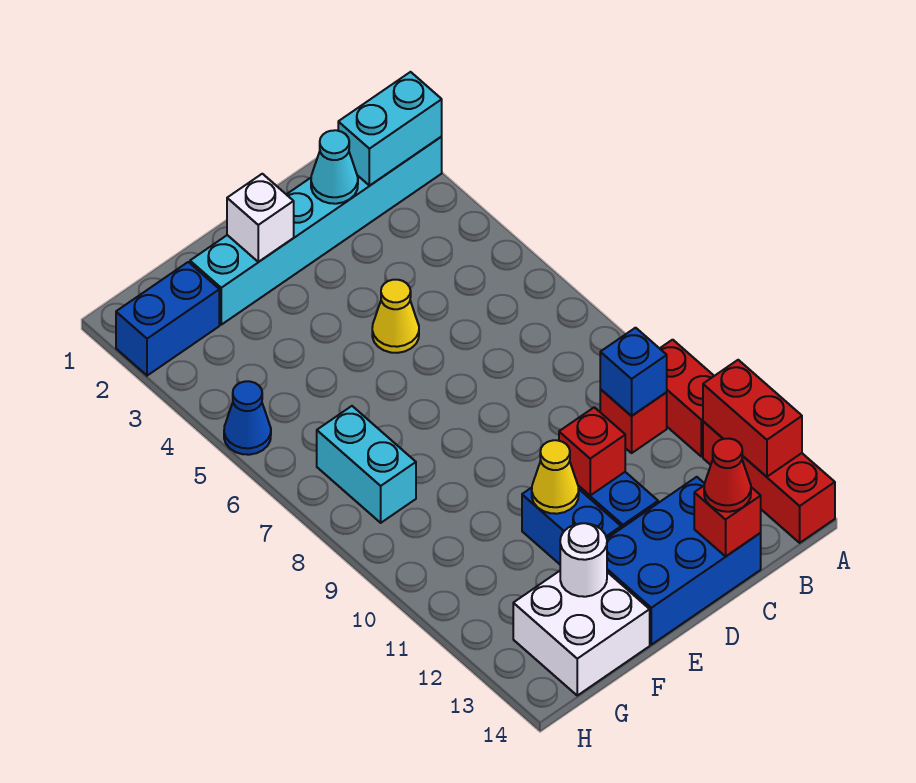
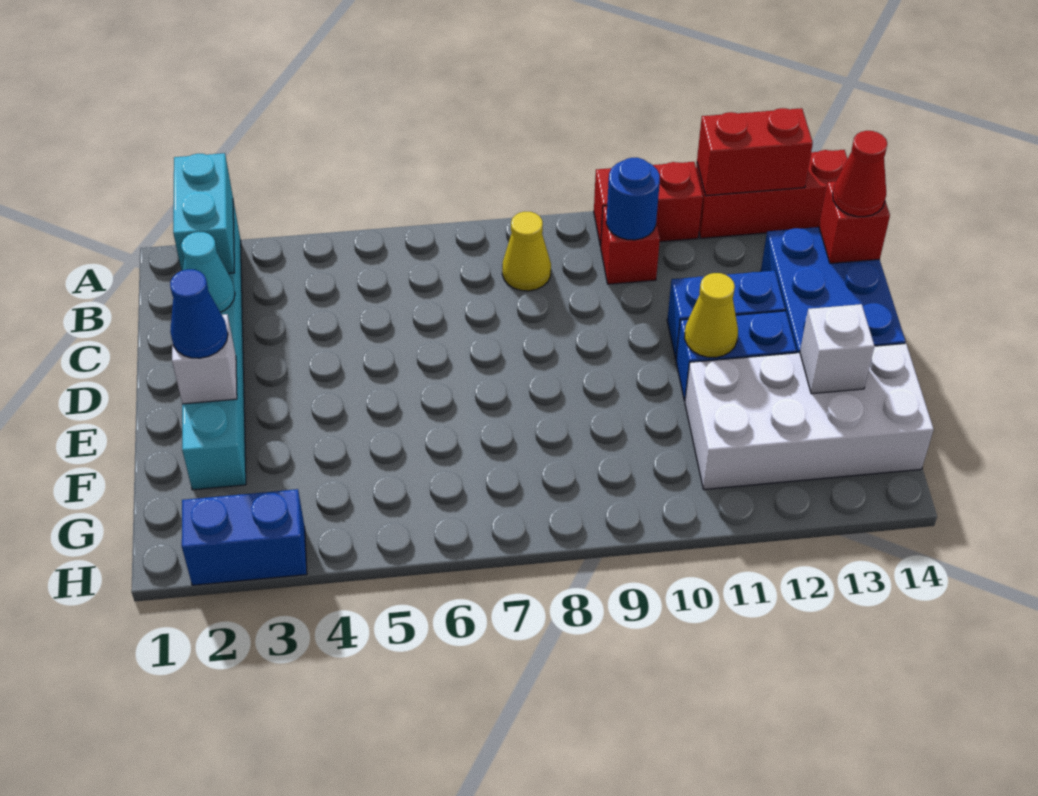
blue 1x1 brick [600,328,667,416] -> blue 1x1 round brick [606,158,660,240]
yellow 1x1 cone [372,280,419,353] -> yellow 1x1 cone moved to [502,212,551,291]
red 1x1 brick [559,407,625,495] -> none
white 2x2 brick [513,571,650,695] -> white 2x4 brick [685,343,934,489]
white 1x1 round brick [560,523,607,597] -> white 1x1 brick [800,304,874,394]
blue 1x2 brick [116,262,219,376] -> blue 1x2 brick turned to [182,489,307,585]
cyan 1x2 brick [317,406,416,523] -> none
blue 1x1 cone [224,381,271,455] -> blue 1x1 cone moved to [170,269,228,358]

